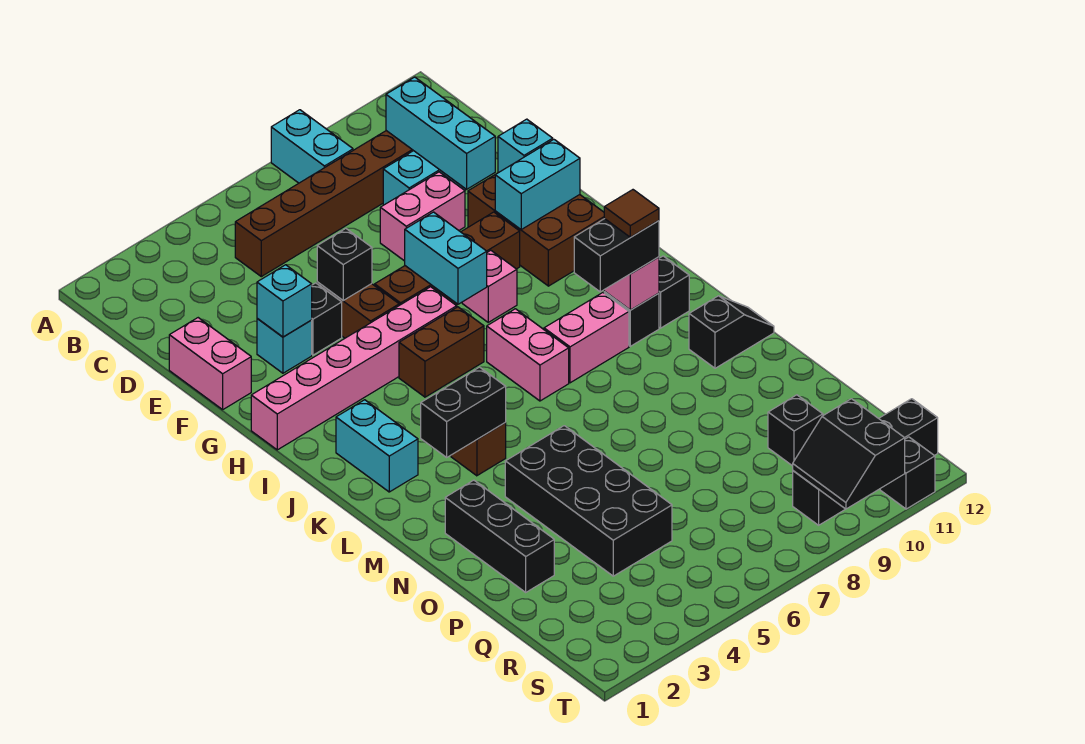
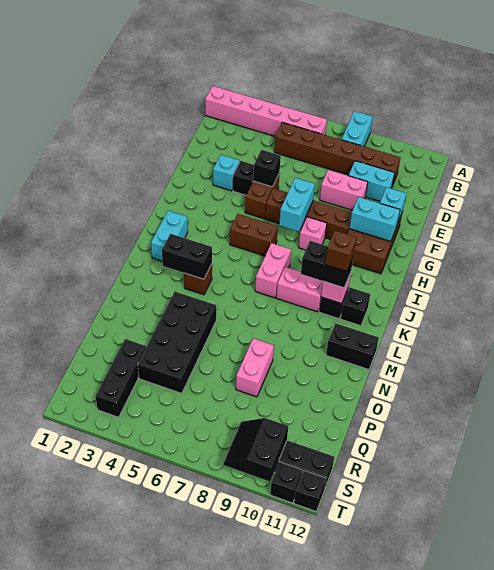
cyan 1x3 brick [386,77,495,189] -> none
pink 1x2 brick [169,318,251,410] -> pink 1x2 brick moved to [236,338,274,397]
cyan 1x1 brick [257,265,312,337] -> none
pink 1x6 brick [251,287,457,450] -> pink 1x6 brick moved to [205,86,327,136]
brown 1x1 tile [604,190,659,237] -> brown 1x1 brick [325,231,357,271]
black 1x2 slope [689,296,774,368] -> black 1x2 brick [326,323,379,370]
black 1x3 brick [445,480,554,592] -> black 1x3 brick moved to [95,339,146,417]
black 1x1 brick [768,395,823,466] -> black 1x1 brick moved to [294,470,326,511]

